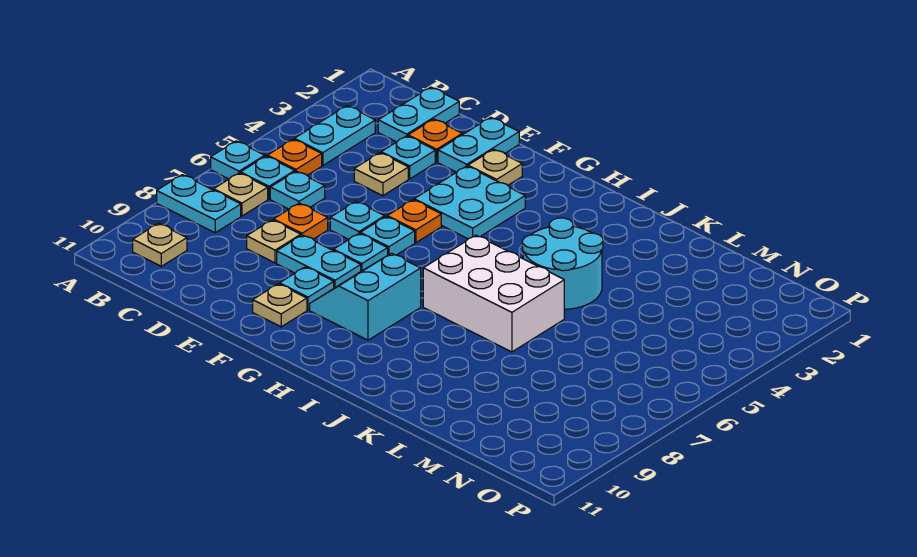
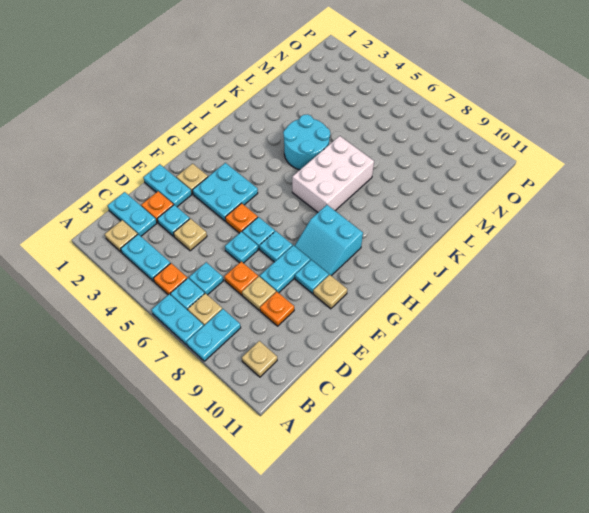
cyan 1x1 plate [211,141,265,179] -> cyan 1x2 plate [152,294,204,345]
none -> tan 1x1 plate [105,220,138,252]
none -> orange 1x1 plate [260,292,294,326]

